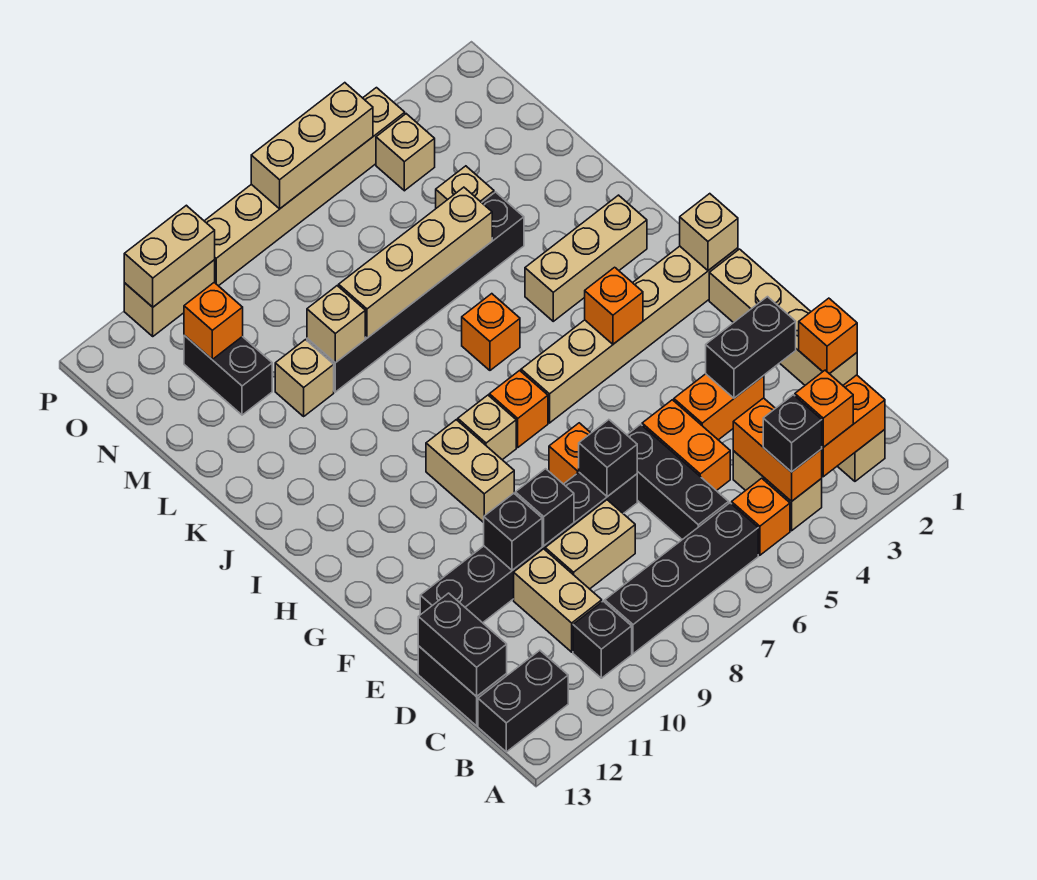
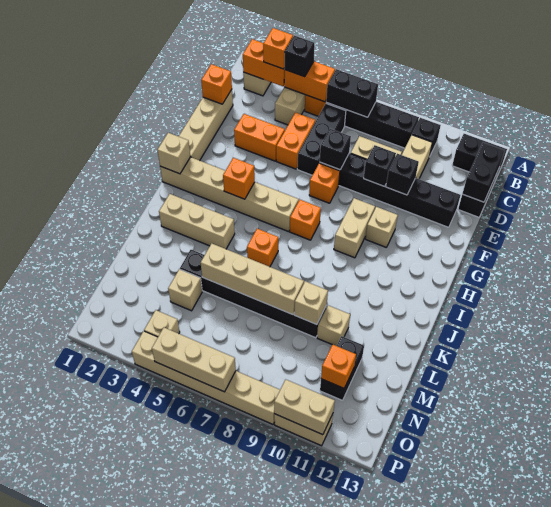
orange 1x2 brick [733,398,822,501] -> orange 1x2 brick turned to [284,61,335,102]
black 1x2 brick [706,297,796,398] -> black 1x2 brick moved to [326,69,378,117]
tan 1x1 brick [458,395,516,460] -> tan 1x1 brick moved to [365,207,398,247]

